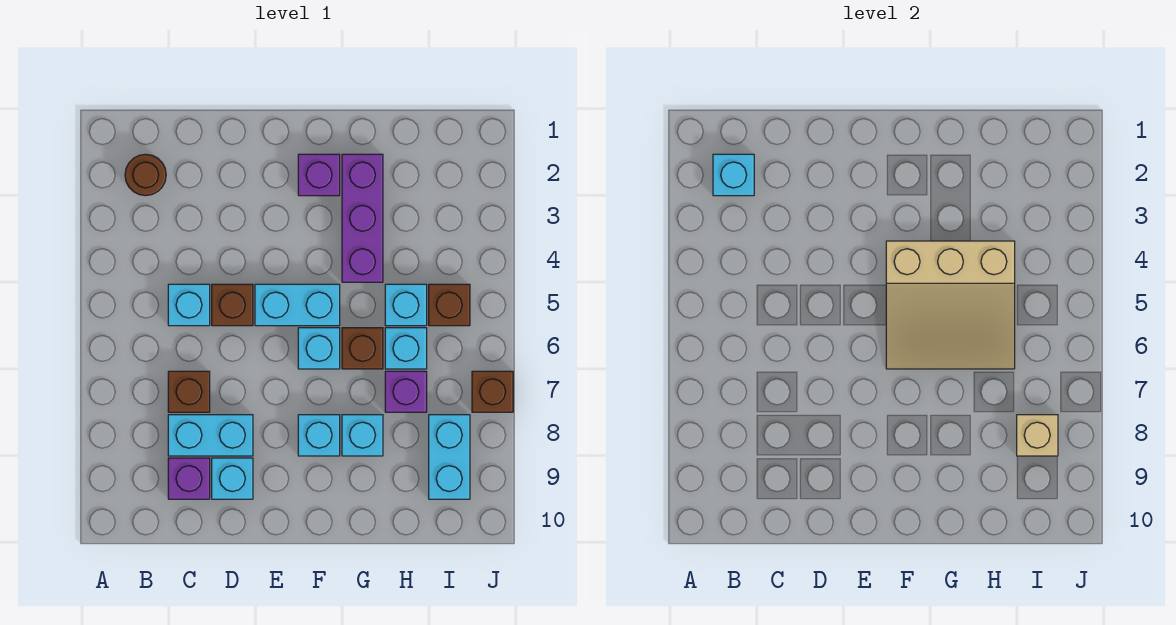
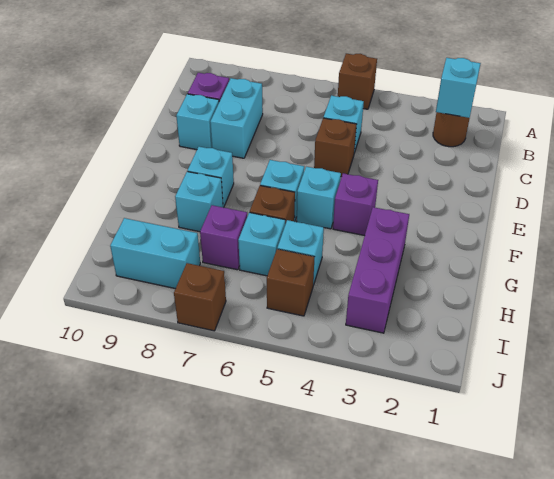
brown 1x1 brick [168,371,210,412] -> brown 1x1 brick moved to [338,54,377,109]
cyan 1x2 brick [255,284,340,326] -> cyan 1x1 brick [297,167,341,229]
purple 1x1 brick [298,154,340,196] -> purple 1x1 brick moved to [333,173,378,236]
tan 3x3 slope [886,241,1015,369] -> none
purple 1x3 brick [342,154,383,282] -> purple 1x3 brick turned to [346,207,409,333]
tan 1x1 brick [1017,415,1058,456] -> none

